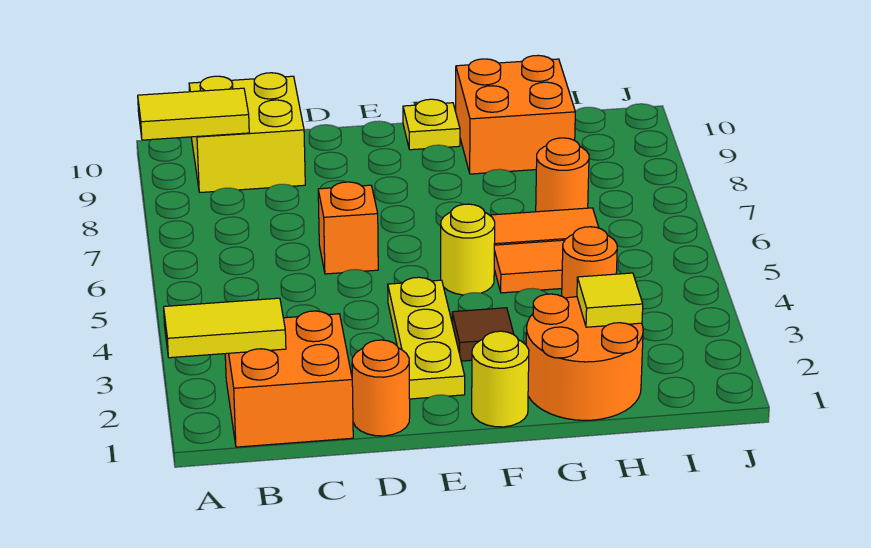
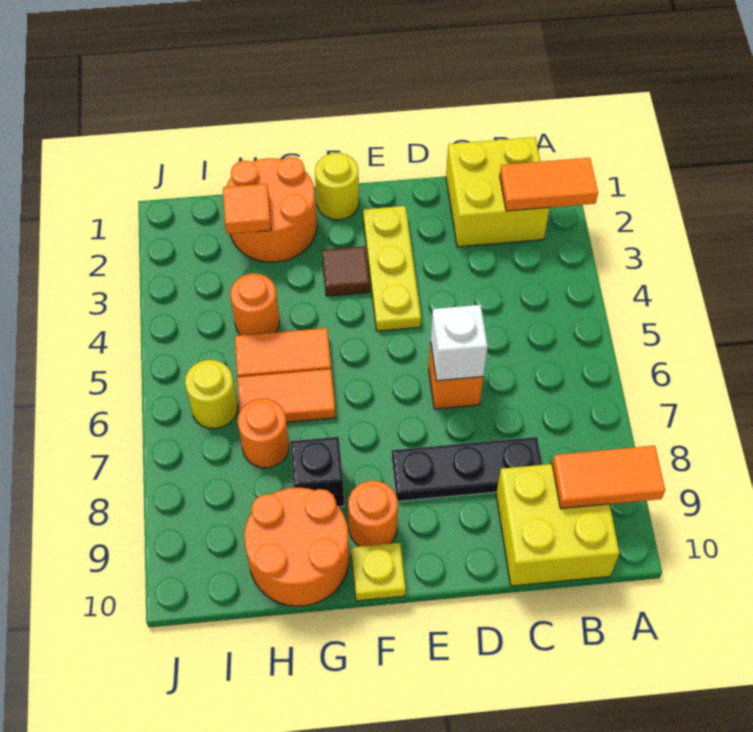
yellow 1x2 tile [164,298,286,358] -> orange 1x2 tile [500,158,598,211]
yellow 1x2 tile [138,88,249,140] -> orange 1x2 tile [552,446,665,509]
orange 2x2 brick [225,311,353,447] -> yellow 2x2 brick [446,137,550,247]
none -> black 1x3 plate [392,437,542,501]
orange 1x1 round brick [352,340,410,436] -> orange 1x1 round brick moved to [348,481,398,546]
none -> white 1x1 brick [431,305,488,381]
yellow 1x1 round brick [441,204,495,295] -> yellow 1x1 round brick moved to [185,360,238,429]
none -> black 1x1 brick [290,437,344,507]
orange 2x2 brick [456,55,575,174] -> orange 2x2 round brick [244,488,349,606]
yellow 1x1 tile [577,273,643,327] -> orange 1x1 tile [223,184,271,234]

